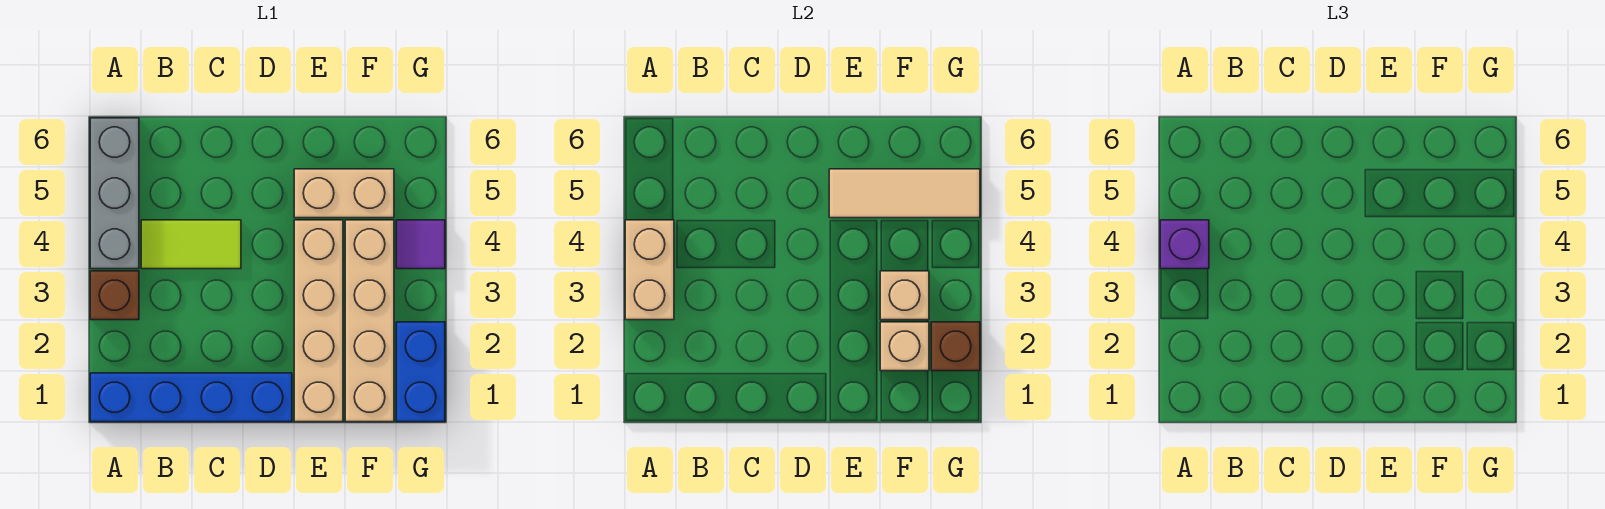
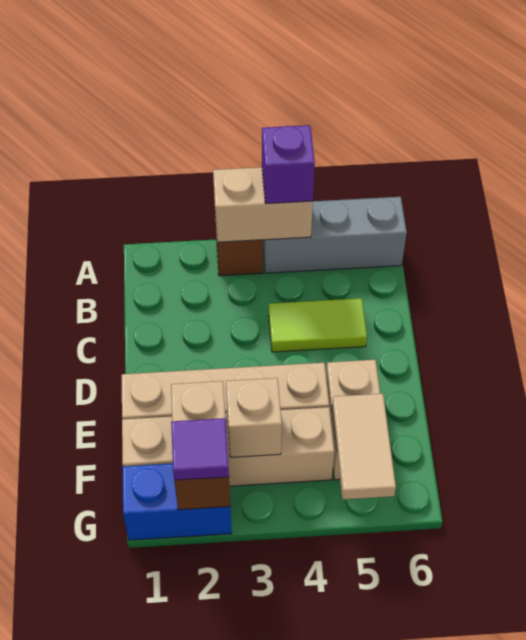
blue 1x4 brick [90,373,292,422] -> none
lime 1x2 tile [141,220,241,269] -> lime 1x2 tile turned to [269,298,367,352]
tan 1x3 tile [829,169,980,218] -> tan 1x2 tile [332,394,396,500]
purple 1x1 tile [396,220,445,269] -> purple 1x1 tile moved to [171,418,229,480]

